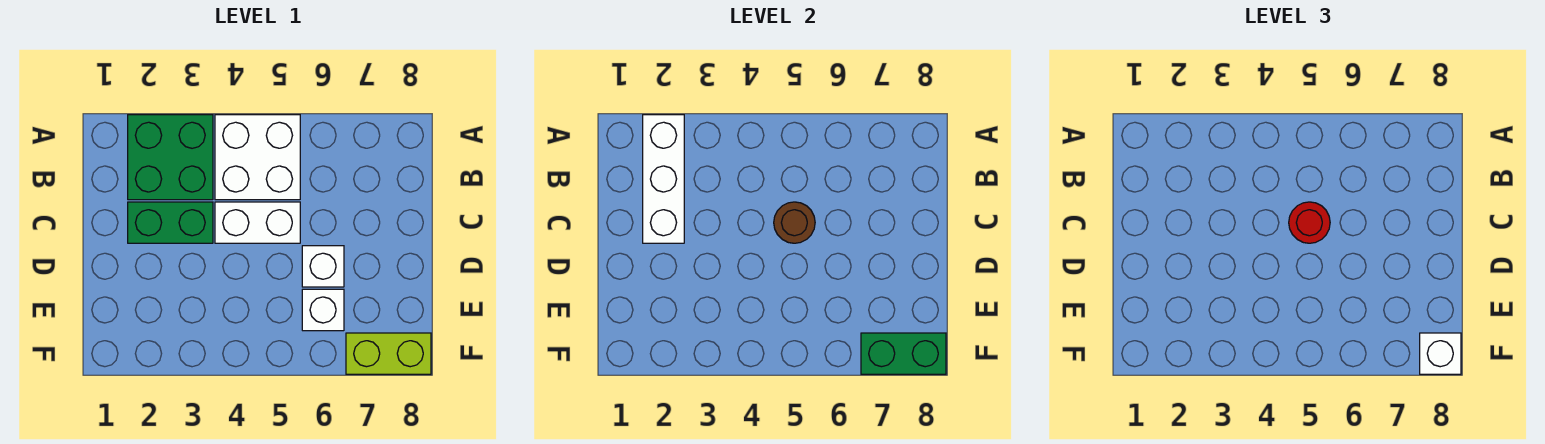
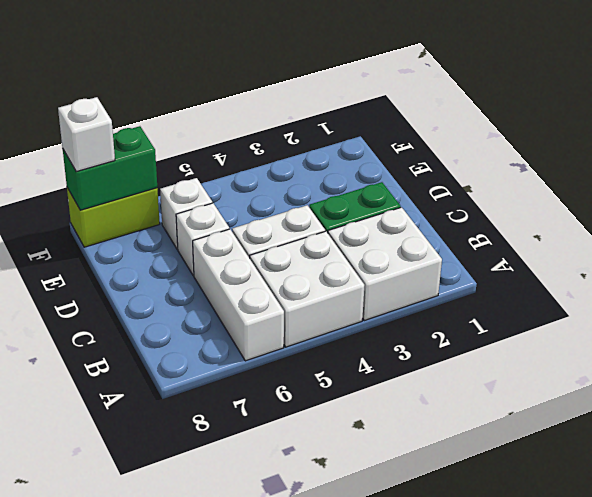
green 2x2 brick [128,115,213,200] -> white 2x2 brick [328,207,442,321]
white 1x3 brick [643,115,684,243] -> white 1x3 brick moved to [193,229,284,361]
brown 1x1 round brick [774,202,815,243] -> none
red 1x1 round brick [1289,202,1330,243] -> none

